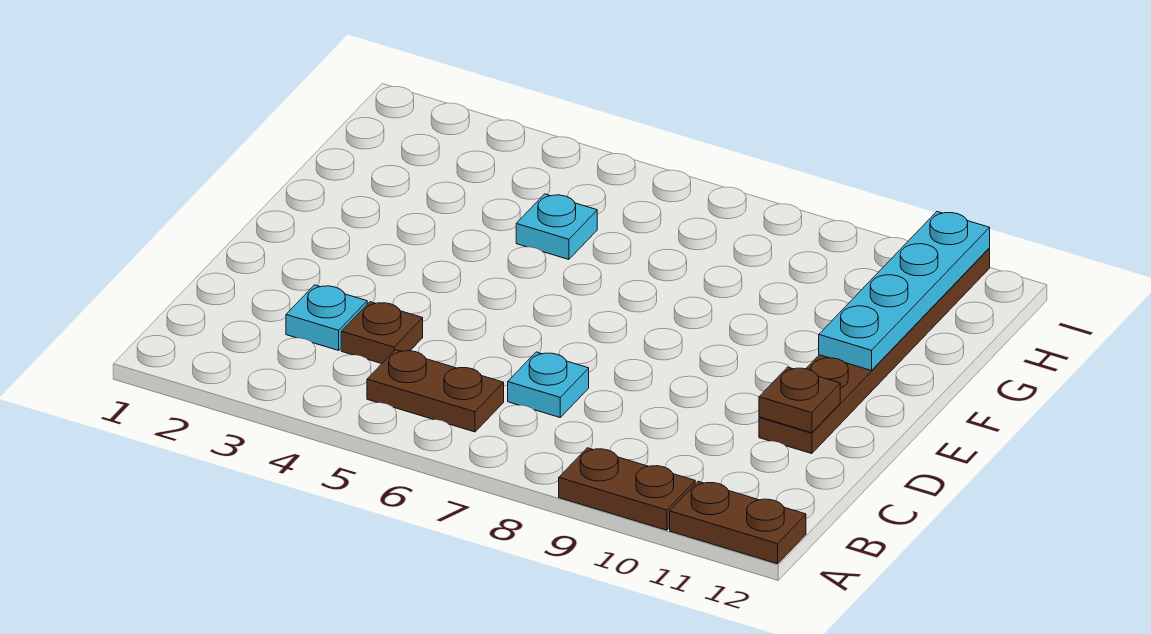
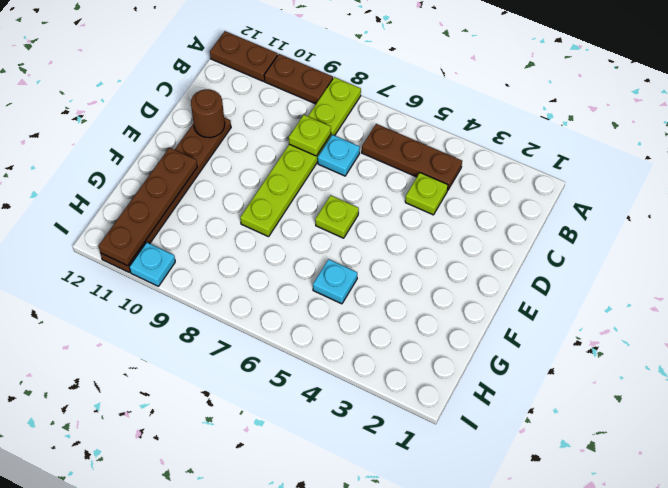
none -> lime 1x6 plate [240,77,361,237]
brown 1x2 plate [367,350,504,432] -> brown 1x3 plate [362,124,462,190]
cyan 1x1 plate [286,285,367,350] -> cyan 1x1 plate moved to [129,242,175,286]
brown 1x1 plate [341,302,423,364] -> lime 1x1 plate [405,173,448,215]
none -> lime 1x1 plate [289,115,331,156]
brown 1x1 plate [759,367,840,433] -> brown 1x1 round brick [191,89,225,138]
none -> lime 1x1 plate [315,195,359,238]
cyan 1x4 plate [819,212,990,370] -> brown 1x4 plate [99,148,197,266]

